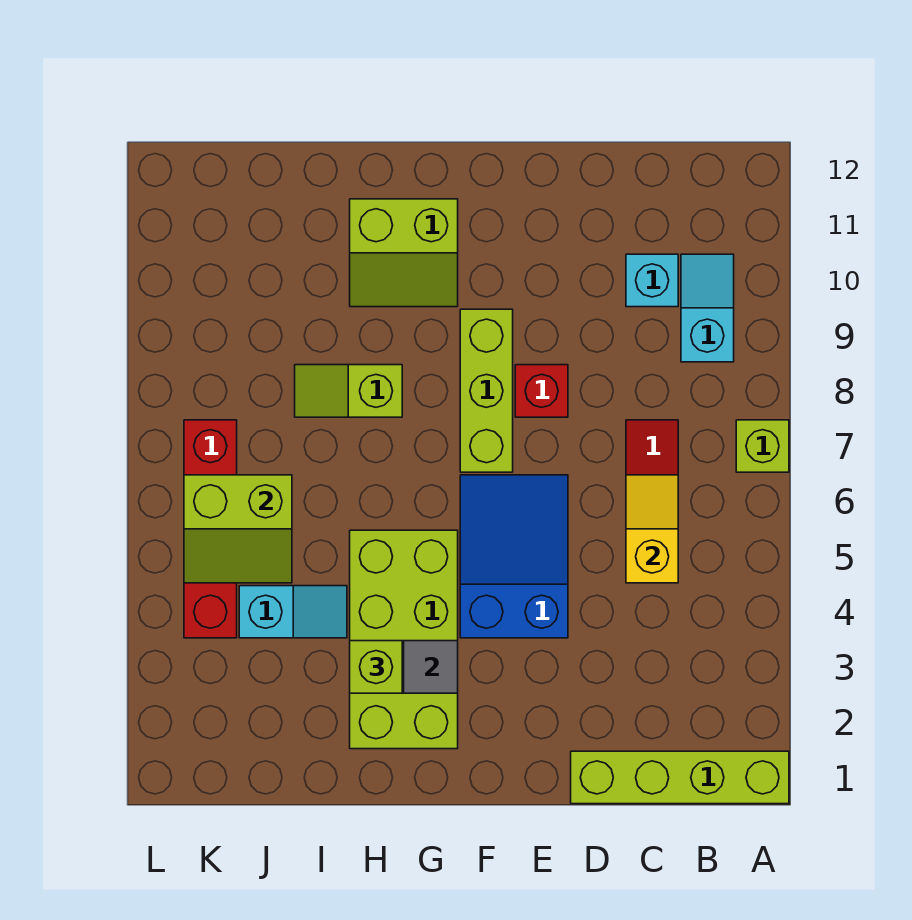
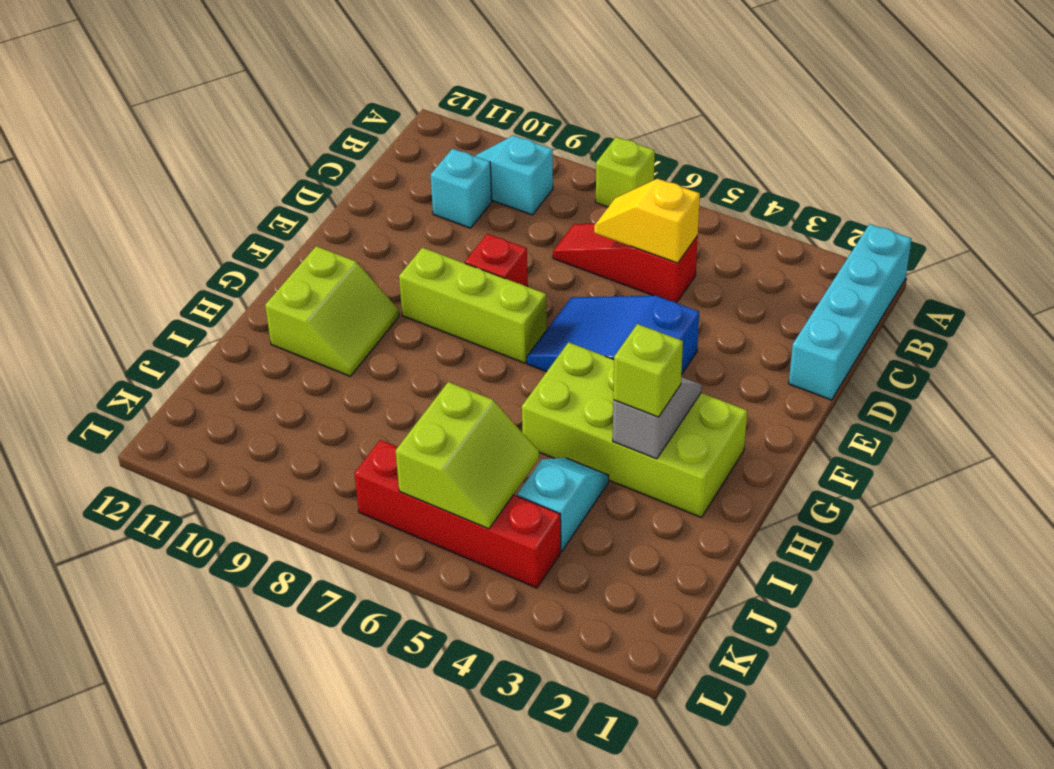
lime 1x4 brick [571,751,789,804] -> cyan 1x4 brick [789,224,912,400]
lime 1x2 slope [295,365,402,417] -> none

